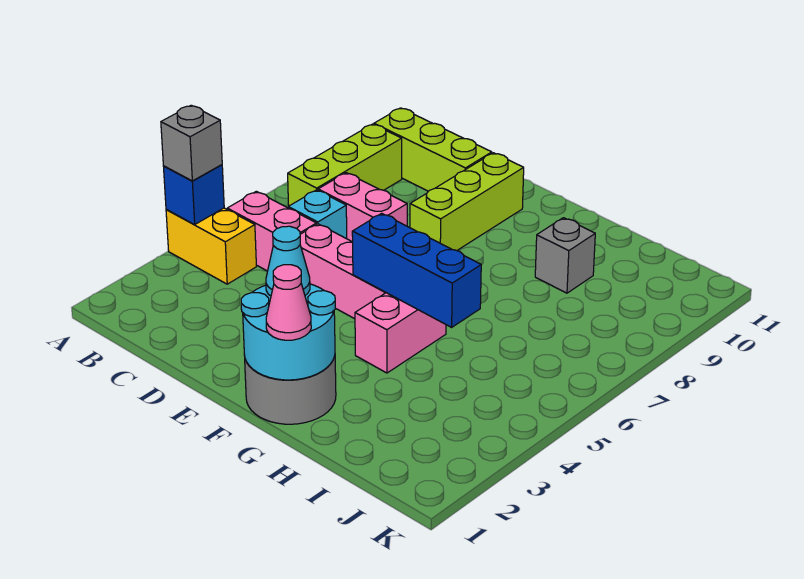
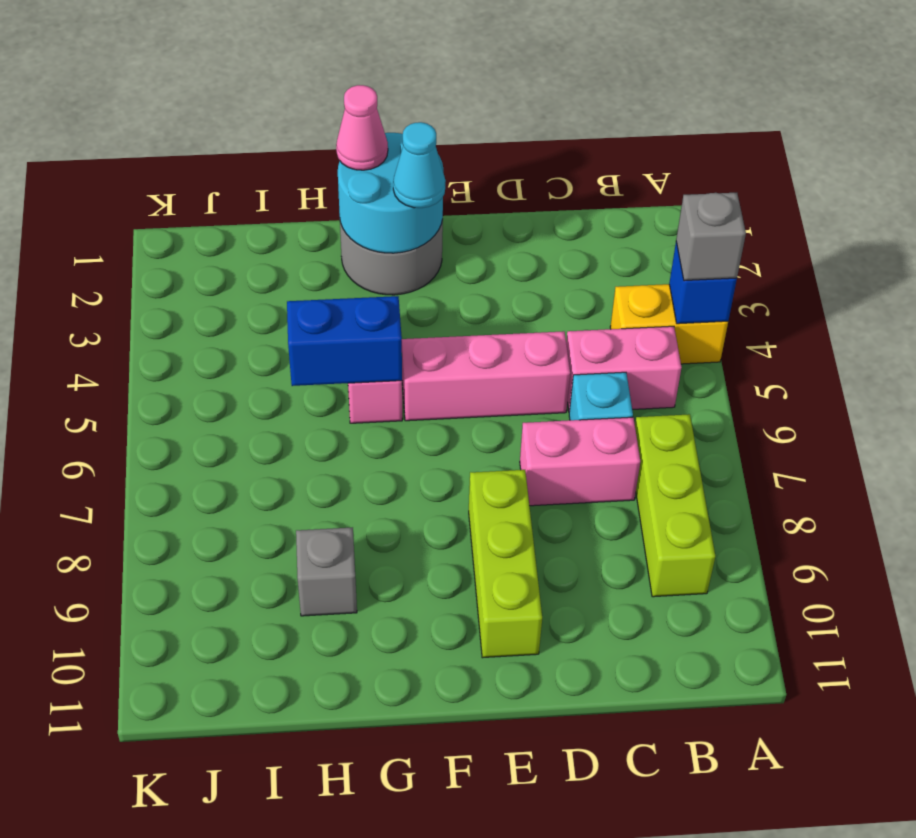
lime 1x3 brick [374,108,492,191] -> none
blue 1x3 brick [352,213,481,327] -> blue 1x2 brick [287,296,402,386]

